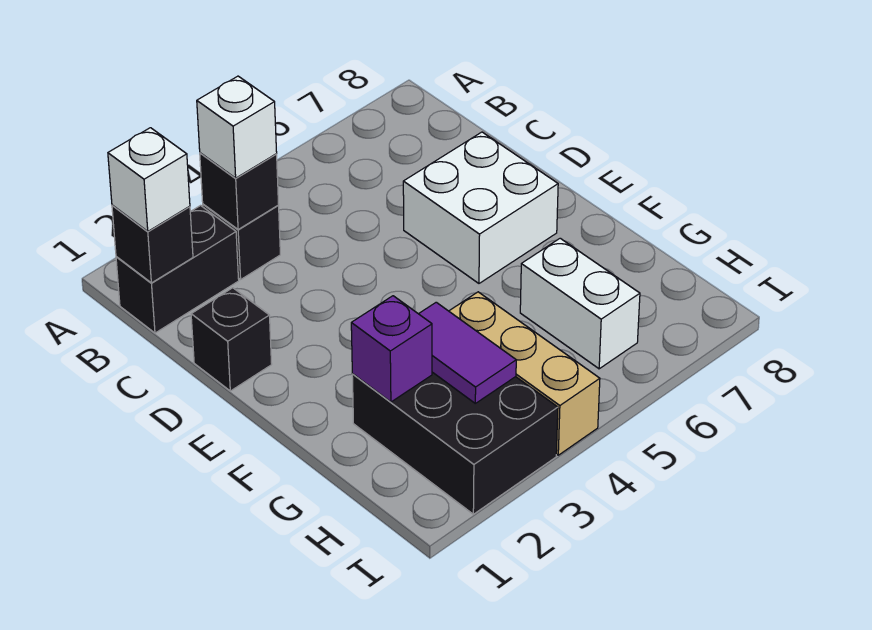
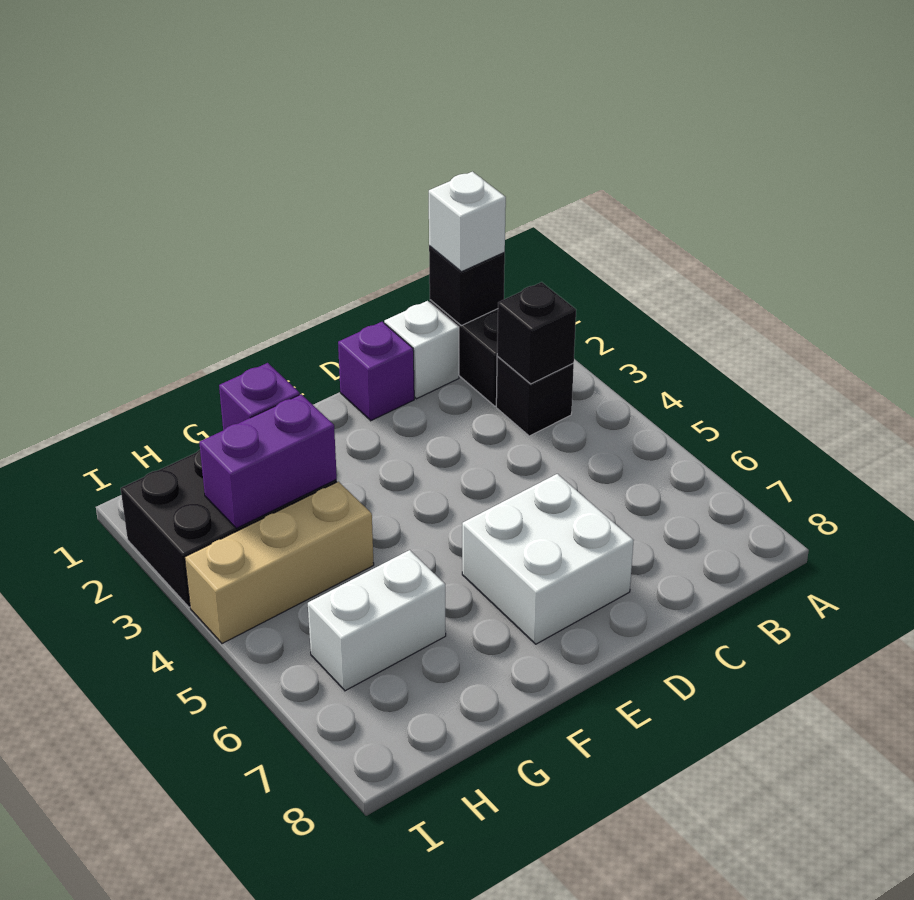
white 1x1 brick [197,76,277,178] -> white 1x1 brick moved to [384,301,459,399]
black 1x1 brick [191,288,272,391] -> purple 1x1 brick [338,322,414,421]
purple 1x2 tile [419,302,516,403] -> purple 1x2 brick [199,394,337,528]

